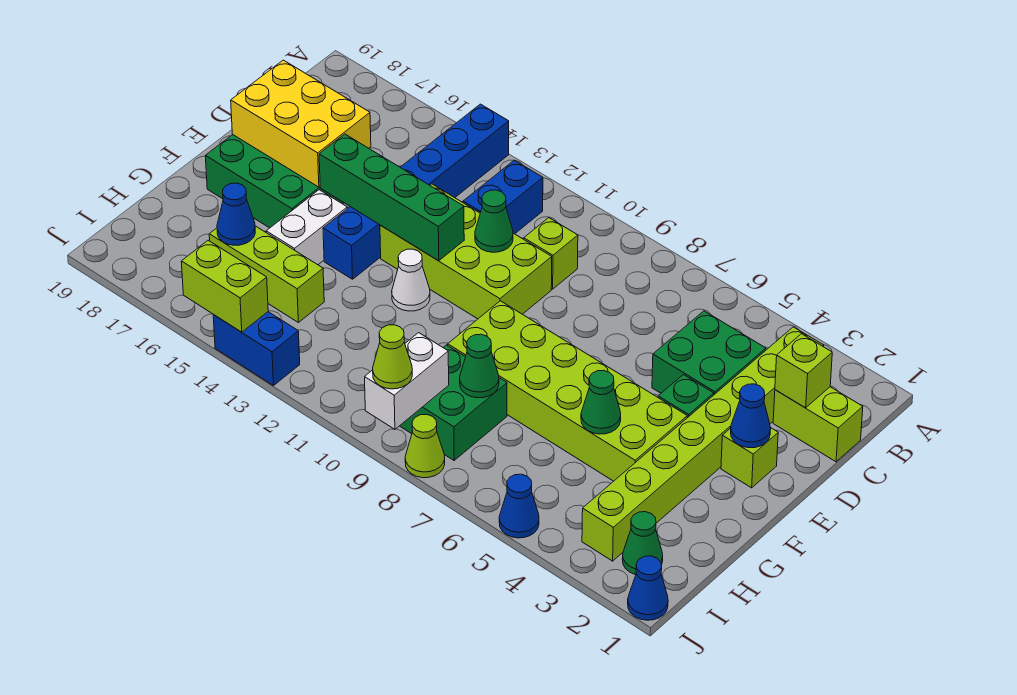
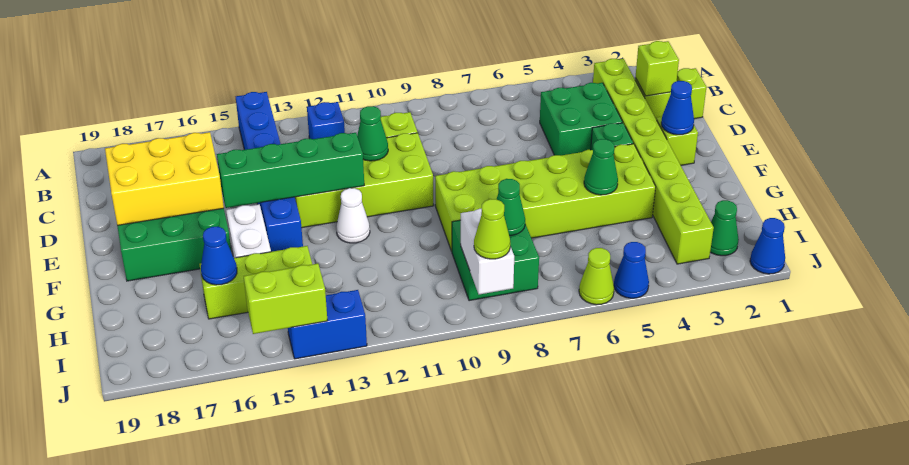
blue 1x2 brick [463,160,543,234] -> blue 1x1 brick [307,102,345,139]
lime 1x1 cone [405,414,445,478] -> lime 1x1 cone moved to [579,248,614,305]

